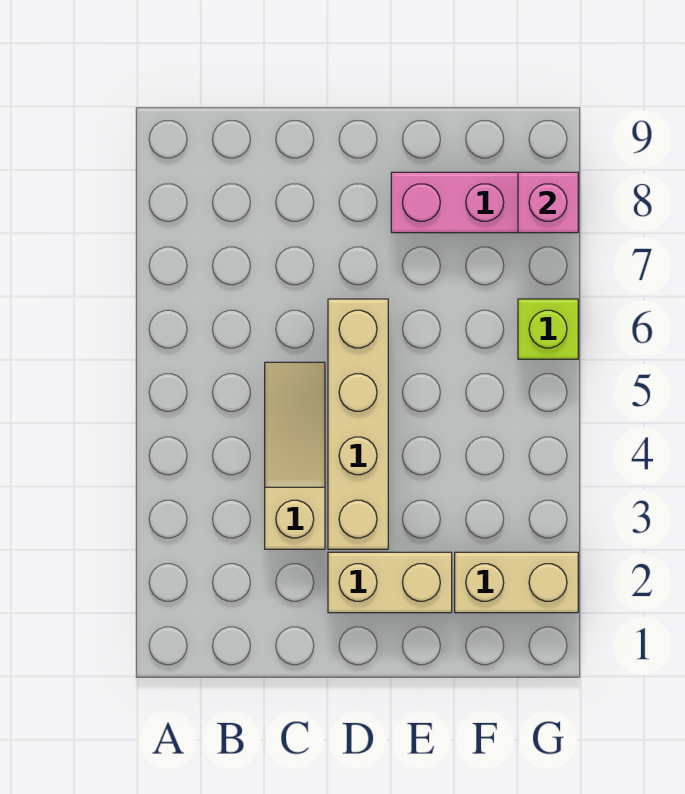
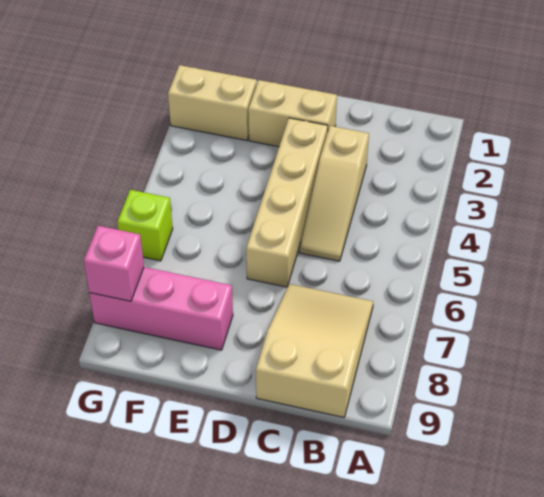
none -> tan 2x3 slope [256,284,373,417]

